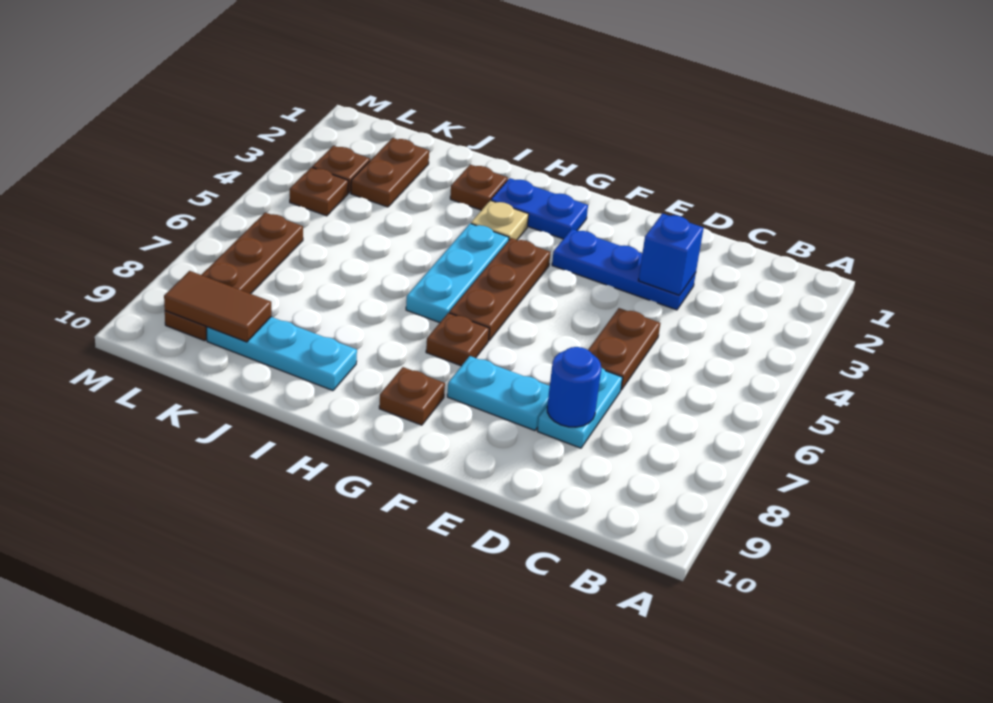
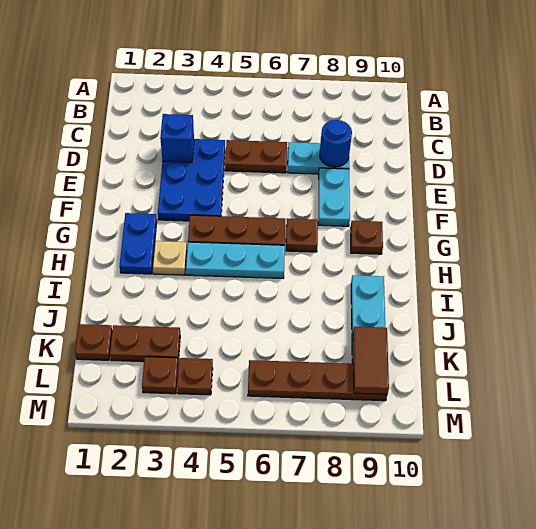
blue 1x3 plate [552,229,696,310] -> blue 2x3 plate [158,139,225,221]
brown 1x1 plate [450,165,508,210] -> brown 1x1 plate moved to [75,324,112,360]

